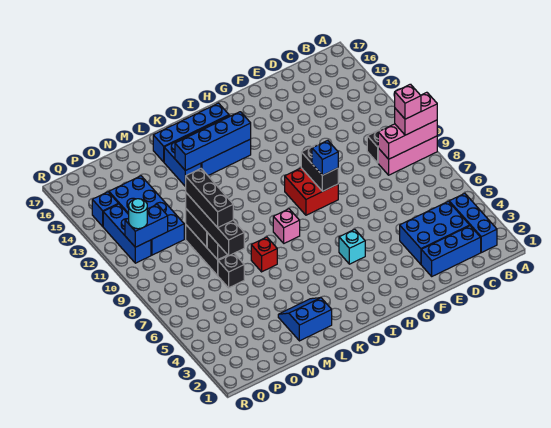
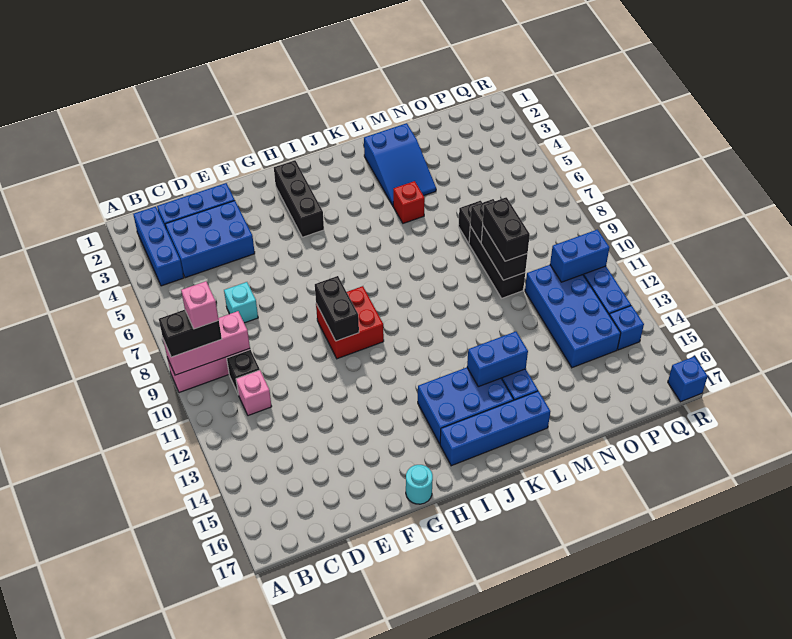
pink 1x2 brick [395,92,437,135] -> black 1x2 brick [159,310,222,357]
blue 1x1 brick [312,141,338,175] -> blue 1x1 brick moved to [668,356,708,402]
cyan 1x1 brick [339,229,365,264] -> cyan 1x1 brick moved to [224,282,258,323]
blue 1x4 brick [175,112,251,171] -> blue 1x2 brick [467,332,528,387]
pink 1x1 brick [273,209,300,243] -> pink 1x1 brick moved to [236,370,272,416]
blue 2x2 slope [278,298,332,341] -> blue 2x3 slope [364,123,436,206]
red 1x1 brick [251,237,277,272] -> red 1x1 brick moved to [393,181,425,223]
black 1x4 brick [186,193,244,256] -> black 1x2 brick [483,197,530,261]
black 1x3 brick [185,169,233,228] -> black 1x3 brick moved to [274,160,324,237]
cyan 1x1 round brick [129,199,147,229] -> cyan 1x1 round brick moved to [406,465,433,504]

